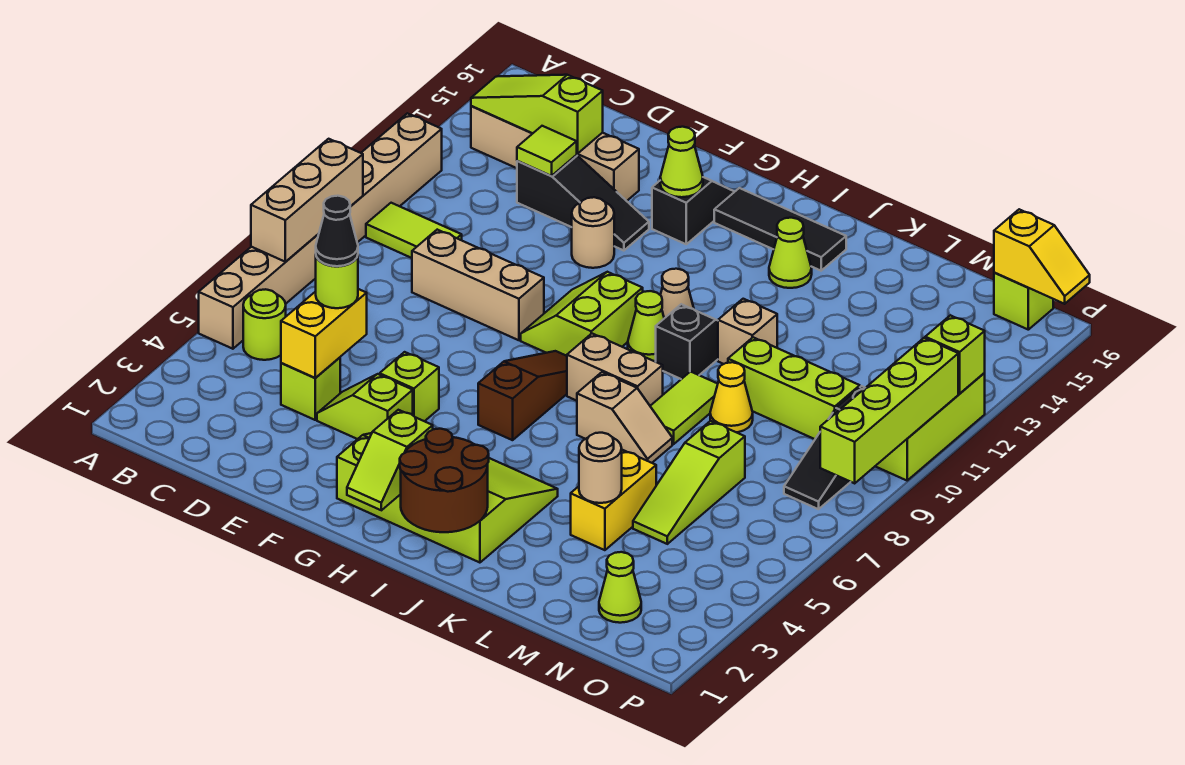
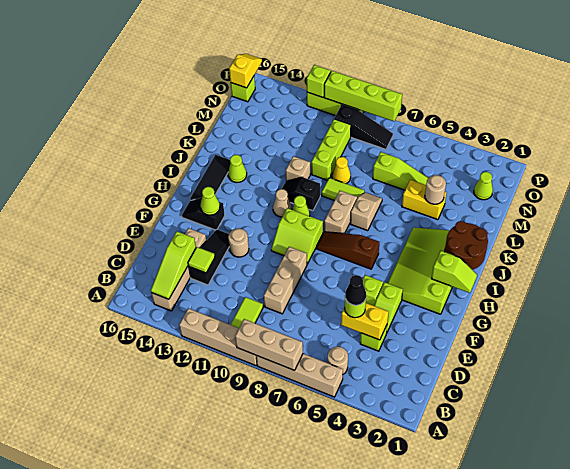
lime 1x1 round brick [243,289,286,360] -> tan 1x1 round brick [327,347,348,374]

